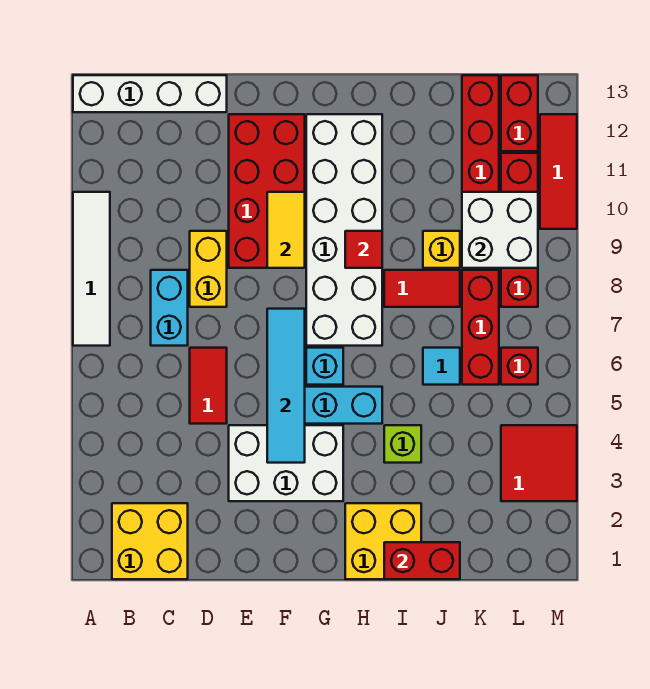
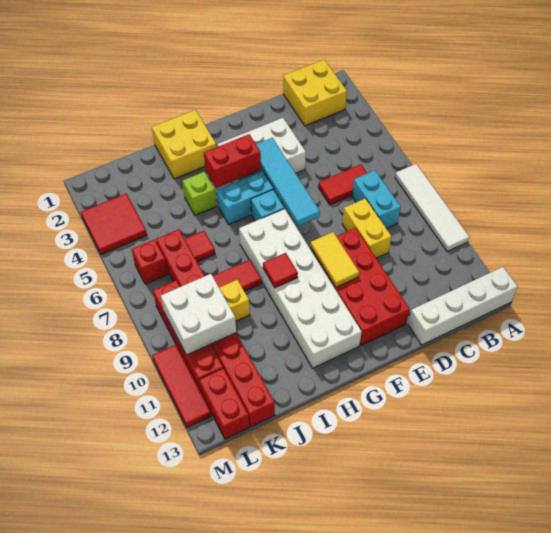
red 1x2 tile [190,348,227,424] -> red 1x2 tile turned to [318,164,367,205]
red 1x2 brick [384,542,460,579] -> red 1x2 brick moved to [204,134,261,188]
cyan 1x1 tile [423,348,460,385] -> red 1x1 tile [185,231,215,262]

